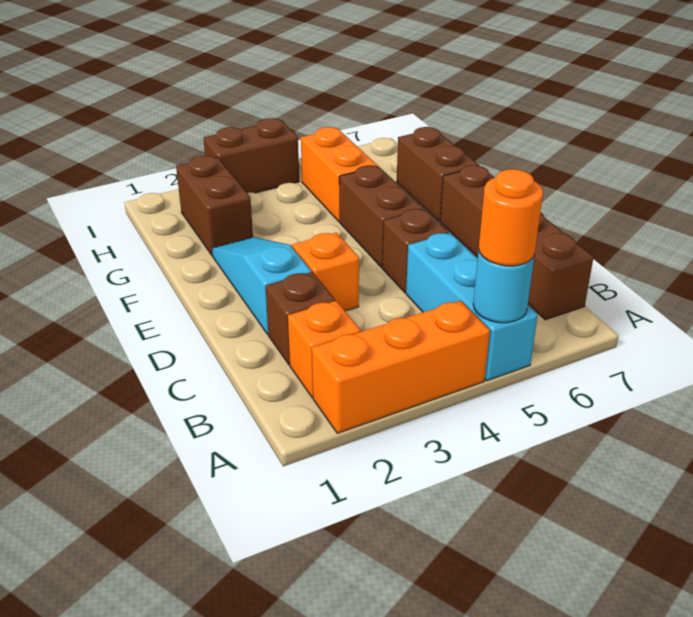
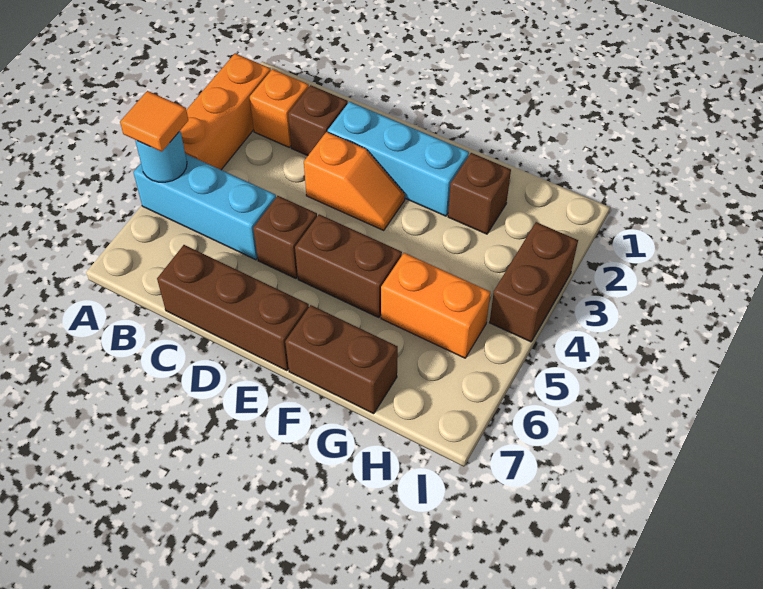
orange 1x1 round brick [479,169,543,266] -> orange 1x1 tile [120,91,188,152]
brown 1x4 brick [440,165,594,320] -> brown 1x3 brick [157,245,309,371]
cyan 1x3 slope [212,237,312,334] -> cyan 1x3 brick [328,102,469,216]
brown 1x2 brick [176,156,253,256] -> brown 1x1 brick [448,153,511,234]

